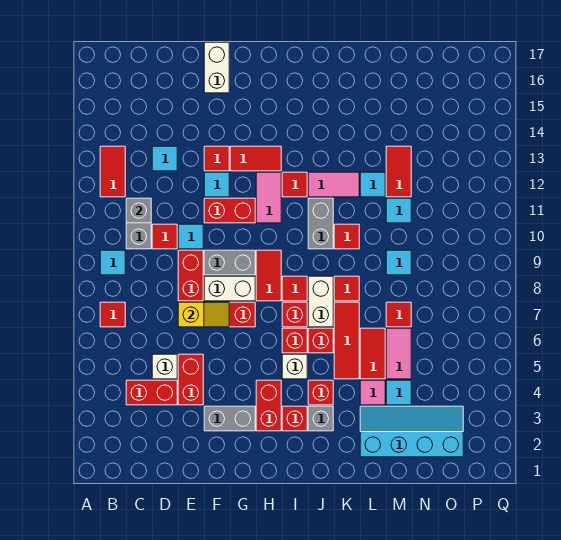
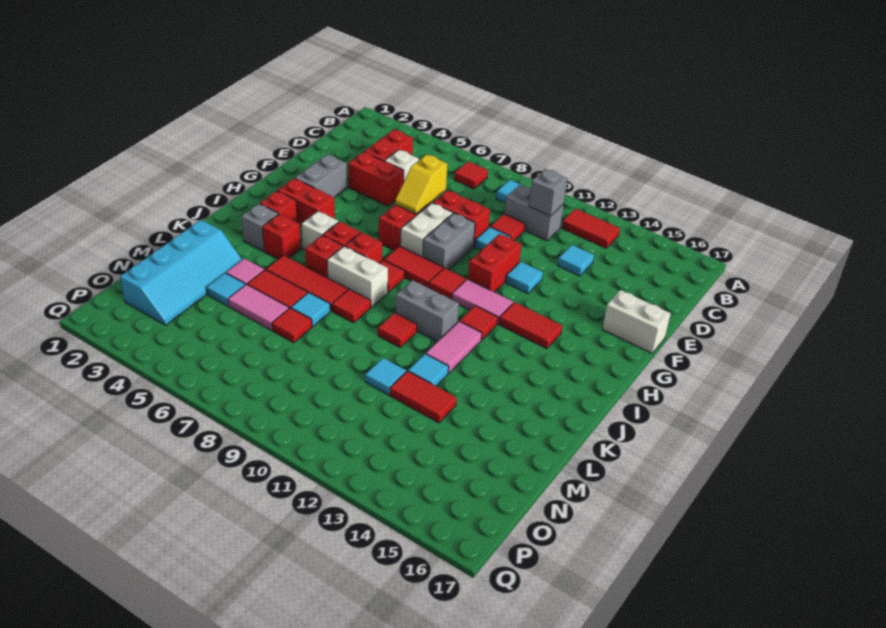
red 1x1 tile [204,146,229,171] -> red 1x1 tile moved to [429,268,466,299]
red 1x2 tile [230,146,281,171] -> red 1x2 tile turned to [499,302,562,349]
cyan 1x1 tile [386,250,411,275] -> cyan 1x1 tile moved to [291,293,330,326]

